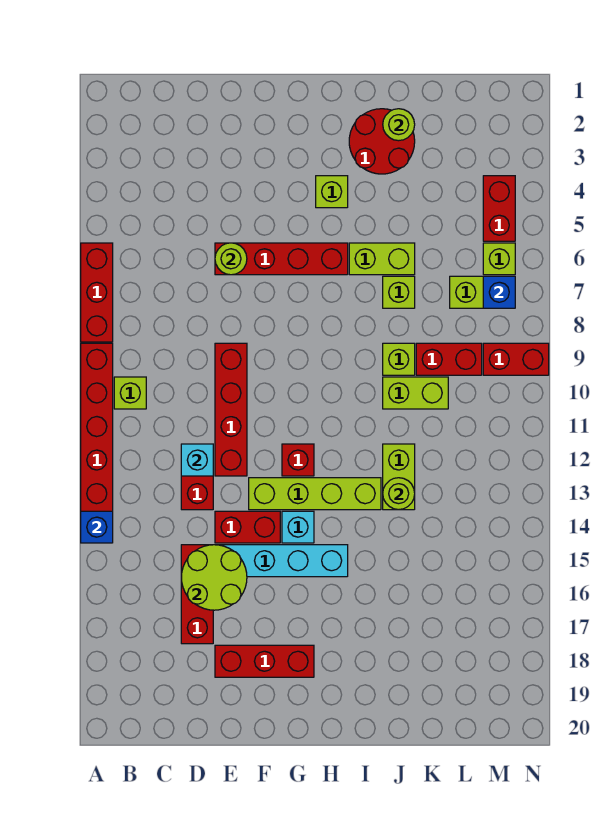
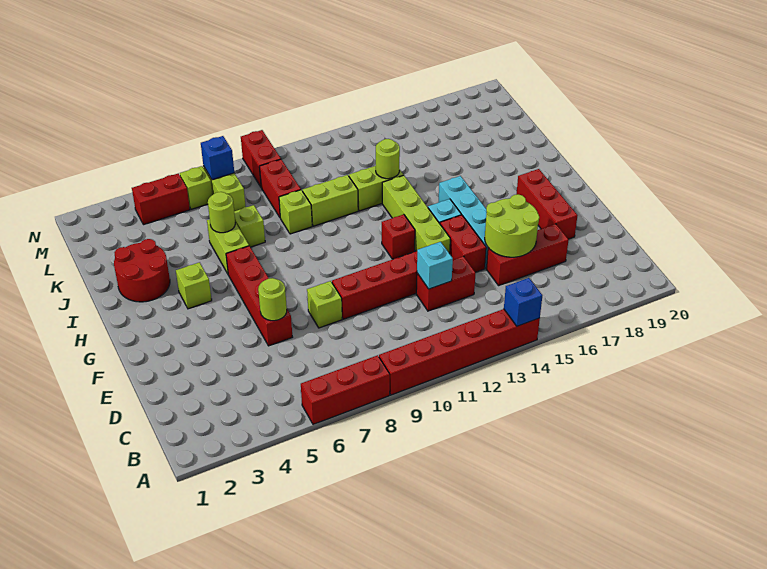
lime 1x1 brick [114,377,146,409] -> lime 1x1 brick moved to [307,281,342,328]
lime 1x1 round brick [383,109,415,141] -> lime 1x1 round brick moved to [208,192,235,233]
lime 1x2 brick [383,377,448,409] -> lime 1x2 brick turned to [303,175,358,226]

